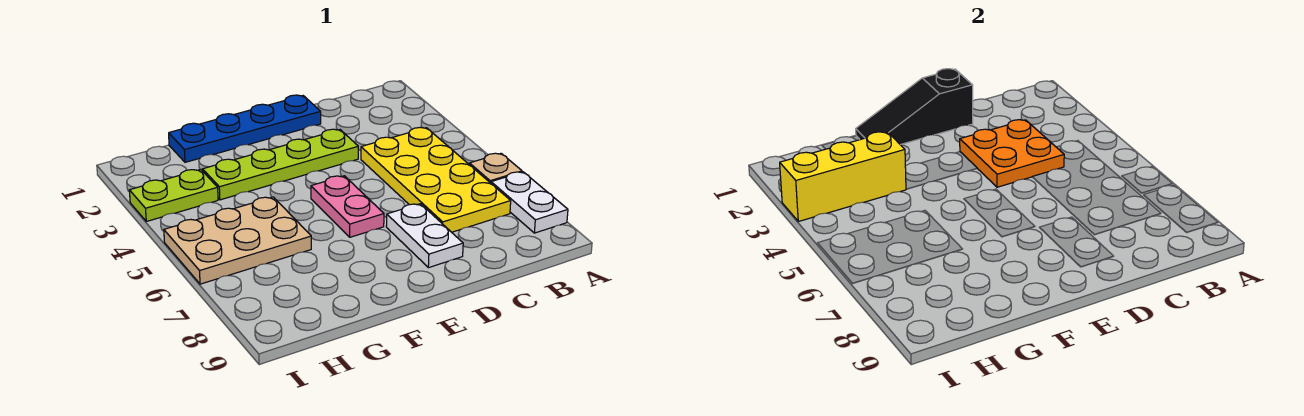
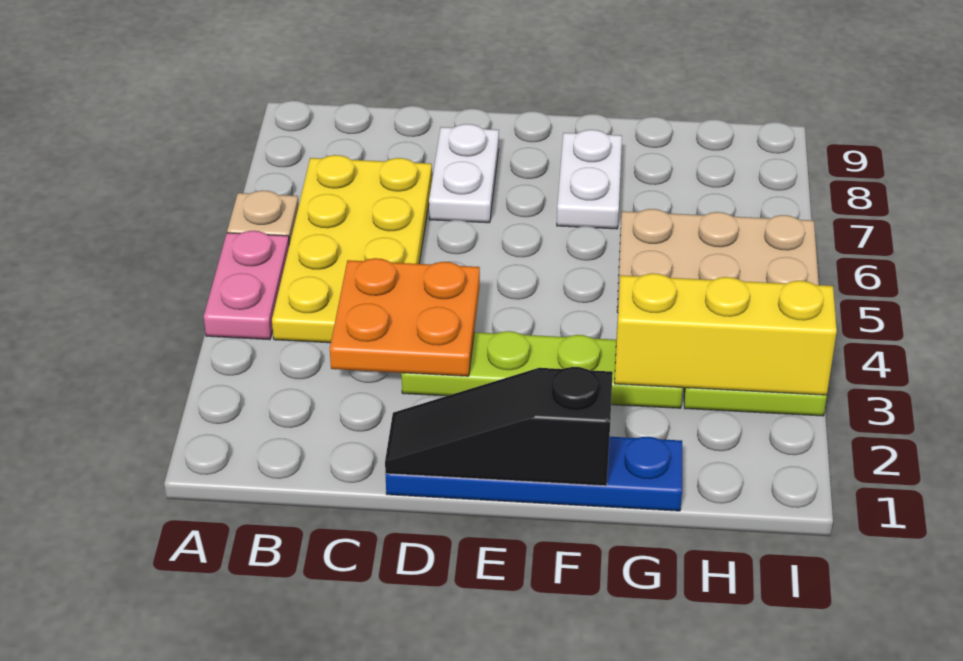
white 1x2 plate [491,172,568,233] -> white 1x2 plate moved to [557,130,622,229]
black 1x3 slope [856,69,973,145] -> black 1x3 slope turned to [385,367,613,486]
pink 1x2 plate [311,176,384,237] -> pink 1x2 plate moved to [204,231,289,340]

